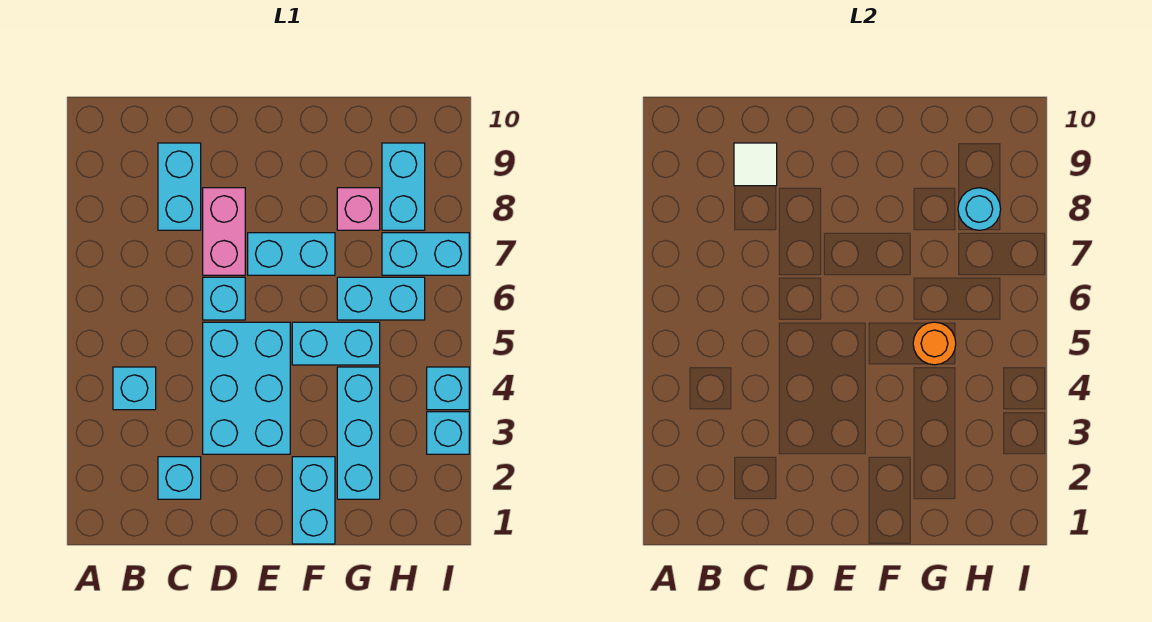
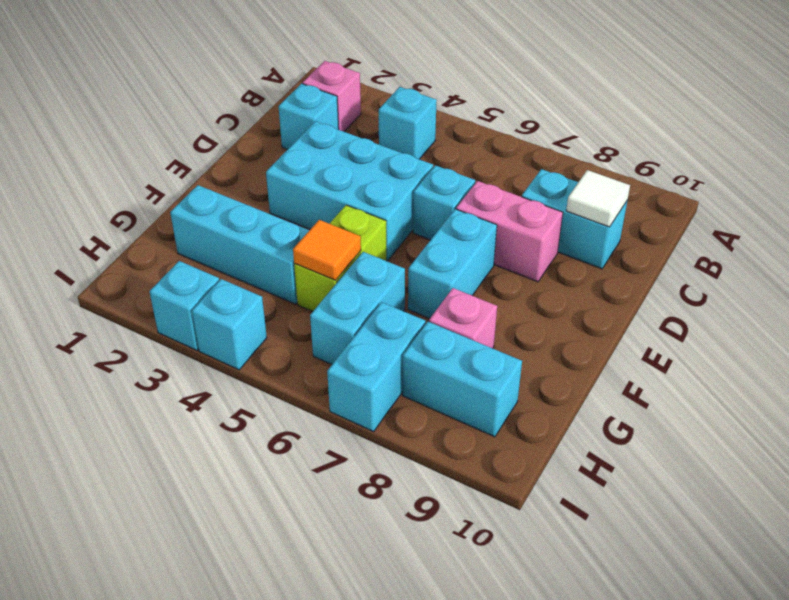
none -> pink 1x1 brick [303,61,361,132]
cyan 1x2 brick [292,457,335,544] -> none
cyan 1x2 brick [292,322,380,365] -> lime 1x2 brick [294,205,387,311]
orange 1x1 round brick [913,322,956,365] -> orange 1x1 tile [293,220,361,280]
cyan 1x1 round brick [958,188,1001,230] -> none

